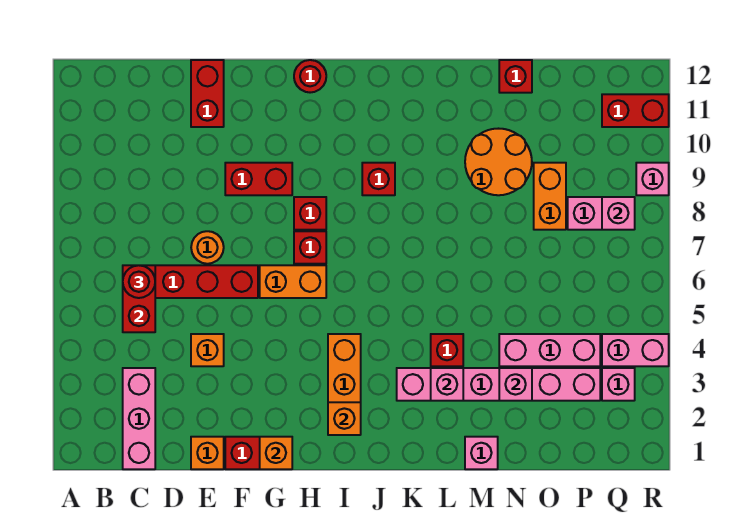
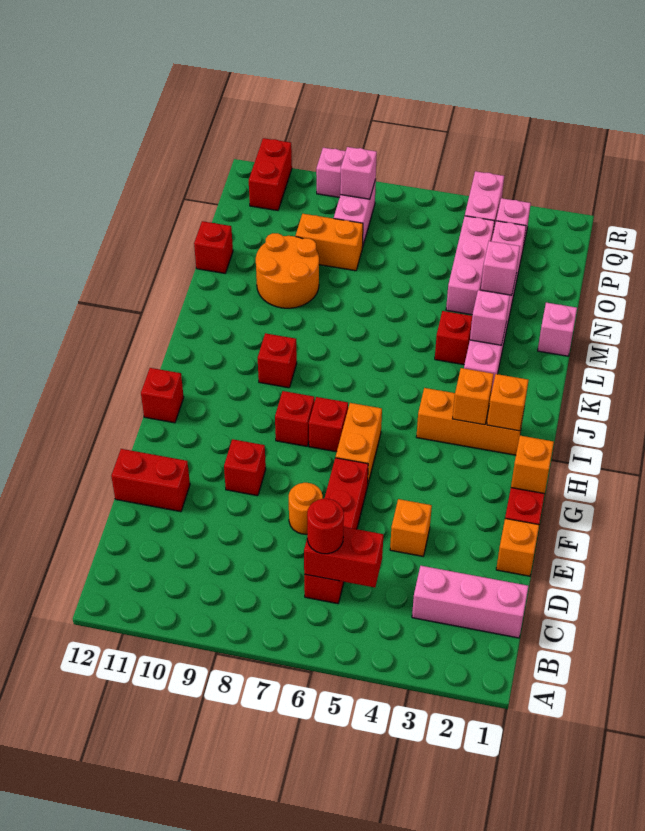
red 1x2 brick [225,163,292,195] -> red 1x1 brick [224,439,266,496]
red 1x1 round brick [294,60,326,93] -> red 1x1 brick [141,368,184,423]
none -> orange 1x1 brick [453,368,494,425]

